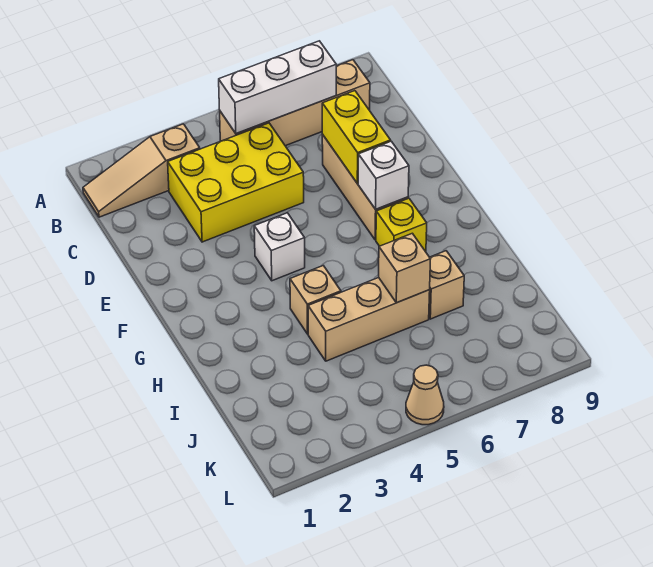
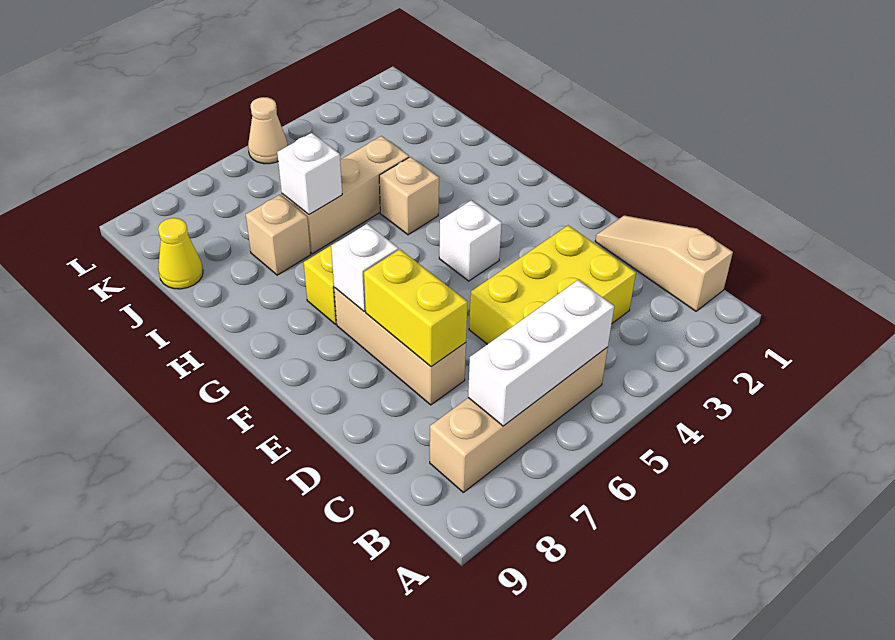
tan 1x3 slope [83,124,200,217] -> tan 1x3 slope turned to [595,215,733,311]
tan 1x1 brick [379,233,430,303] -> white 1x1 brick [277,133,342,214]
none -> yellow 1x1 cone [158,218,203,289]

